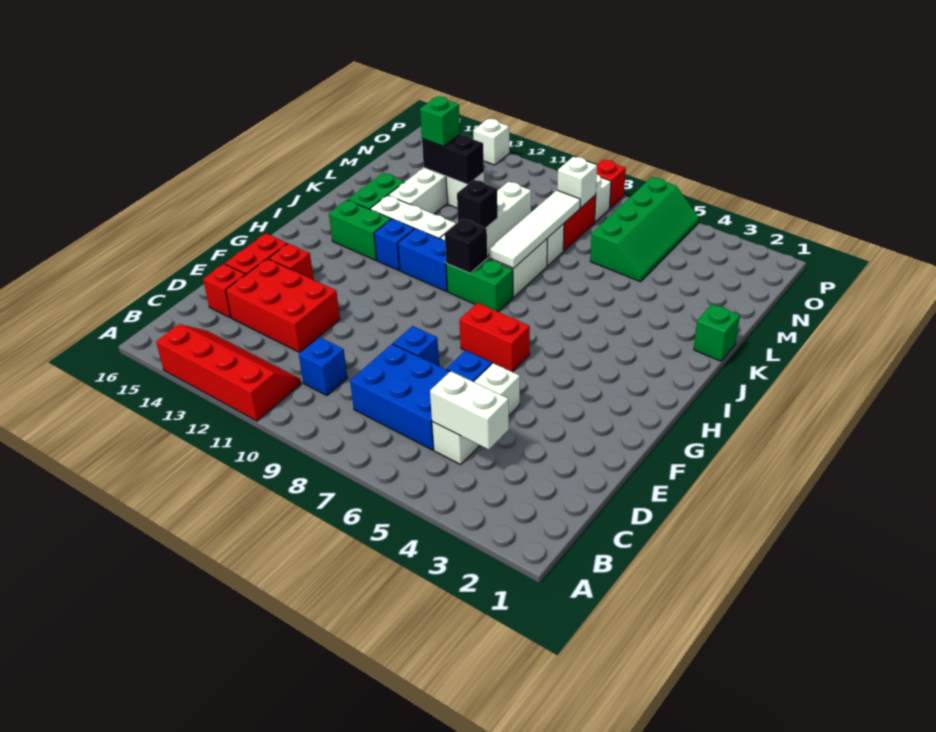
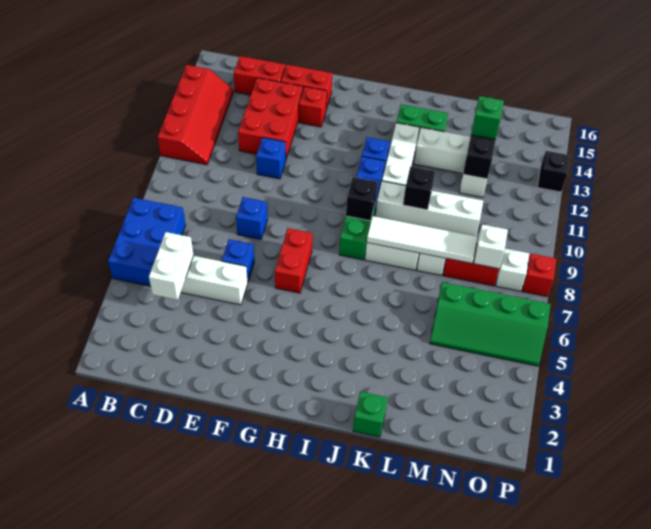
blue 2x3 brick [350,344,450,450] -> blue 2x3 brick moved to [108,198,186,286]
blue 1x1 brick [299,337,347,396] -> blue 1x1 brick moved to [256,137,286,179]
red 1x1 brick [203,264,245,318] -> red 1x2 brick [234,56,285,95]
green 1x2 brick [329,200,391,260] -> none
white 1x1 brick [473,119,509,165] -> black 1x1 brick [538,151,570,192]

